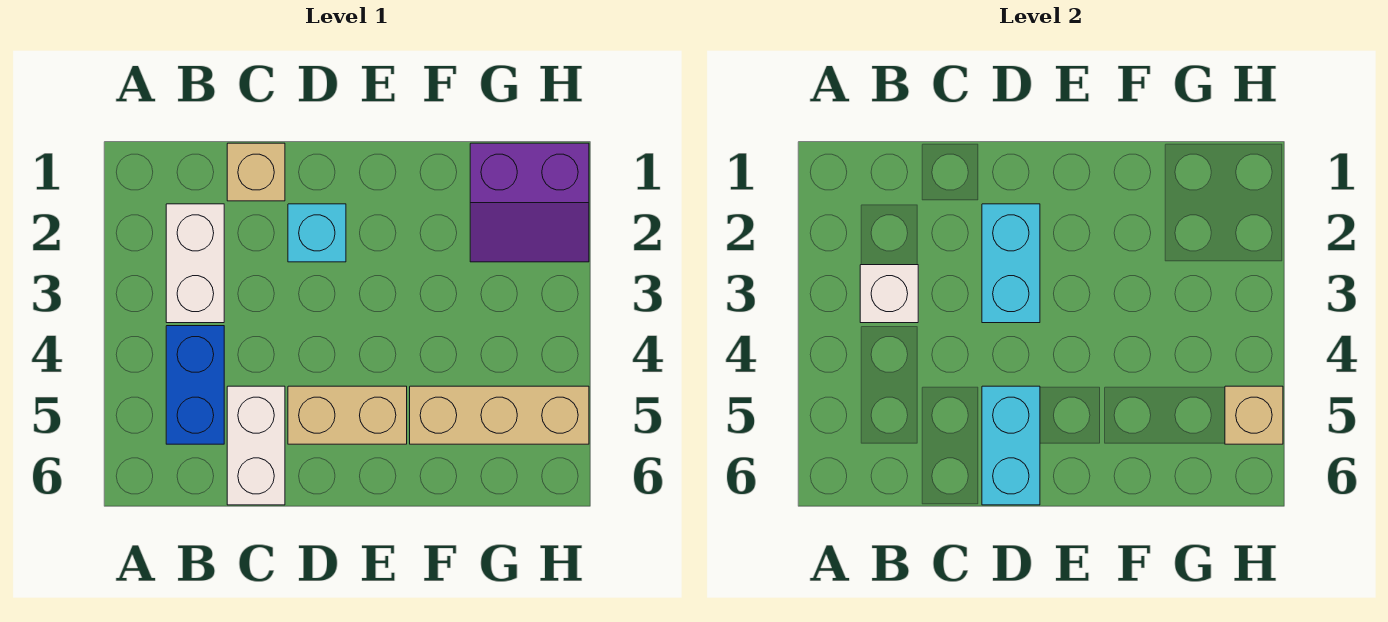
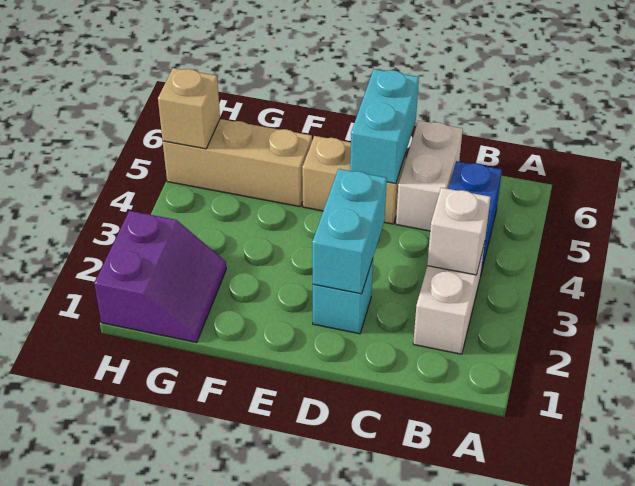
tan 1x1 brick [227,143,285,201] -> none
purple 2x2 slope [470,143,589,262] -> purple 2x2 slope turned to [94,211,226,342]

